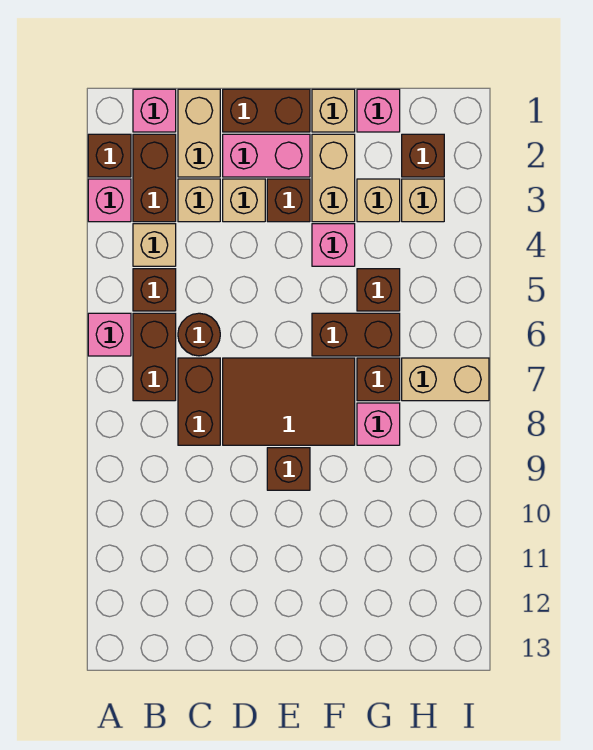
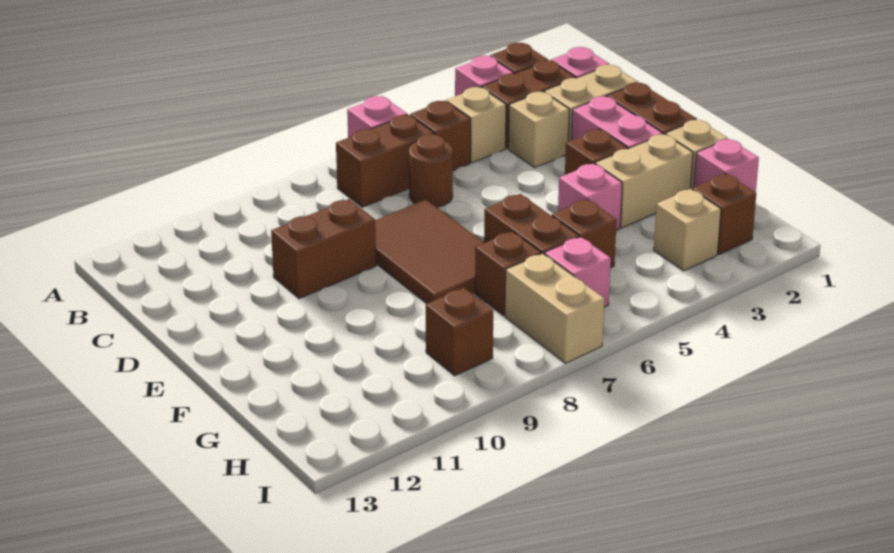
brown 1x2 brick [178,358,220,445] -> brown 1x2 brick moved to [271,199,376,299]
tan 1x1 brick [223,179,265,222] -> none
brown 1x1 brick [267,448,310,490] -> brown 1x1 brick moved to [426,288,493,376]
tan 1x1 brick [357,179,400,222] -> none
pink 1x1 brick [357,403,400,445] -> pink 1x1 brick moved to [544,237,611,307]

